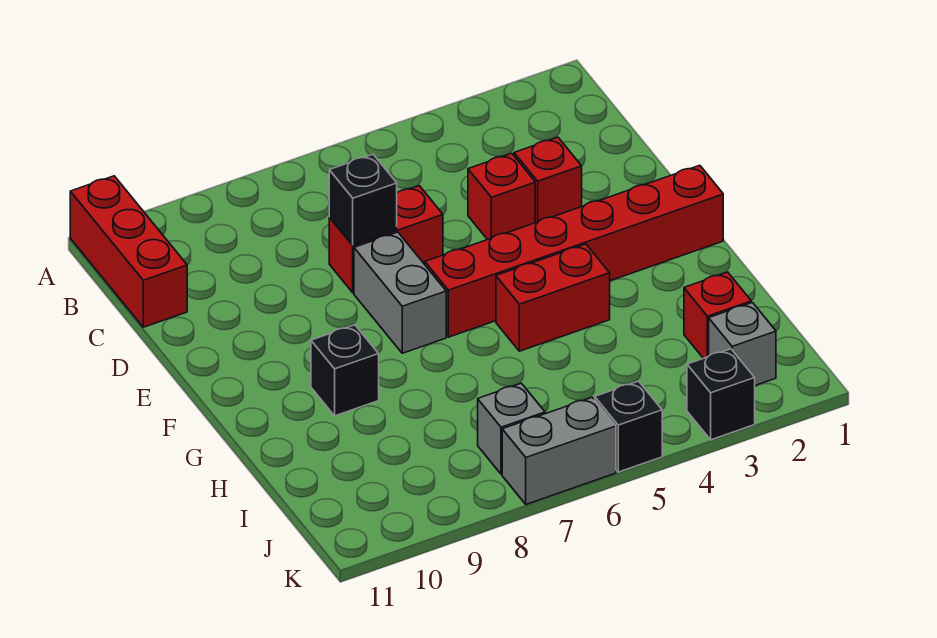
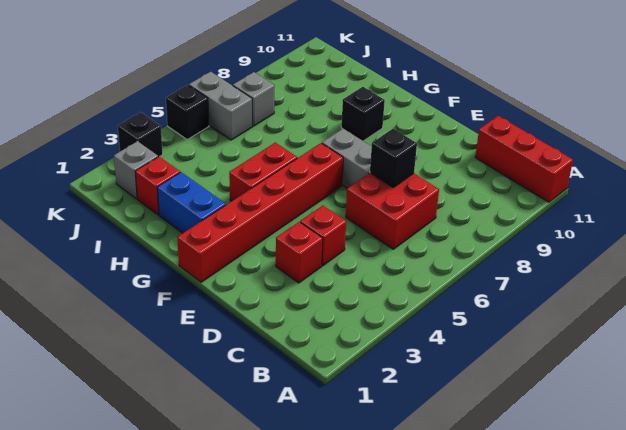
red 1x2 brick [329,186,443,293] -> red 2x2 brick [346,173,439,249]
none -> blue 1x2 brick [157,172,226,233]
grey 1x2 brick [502,397,616,504] -> grey 1x2 brick turned to [189,72,252,140]

